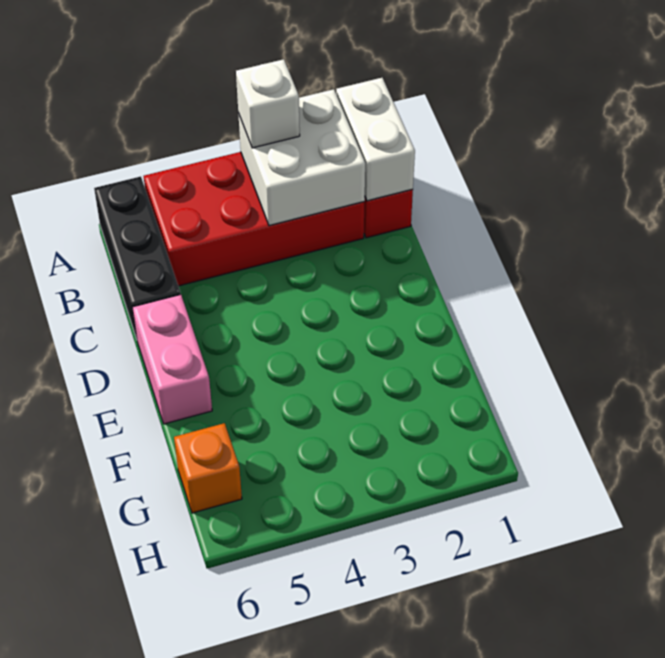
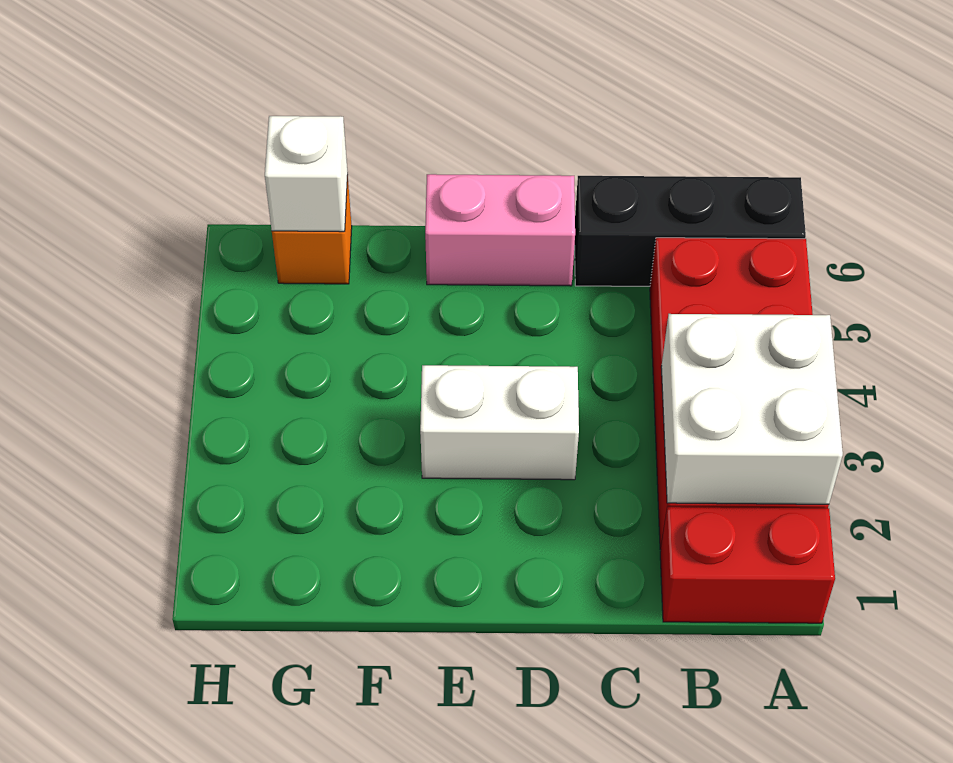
white 1x2 brick [336,78,415,201] -> white 1x2 brick moved to [420,365,579,480]
white 1x1 brick [236,59,300,148] -> white 1x1 brick moved to [265,116,348,232]

